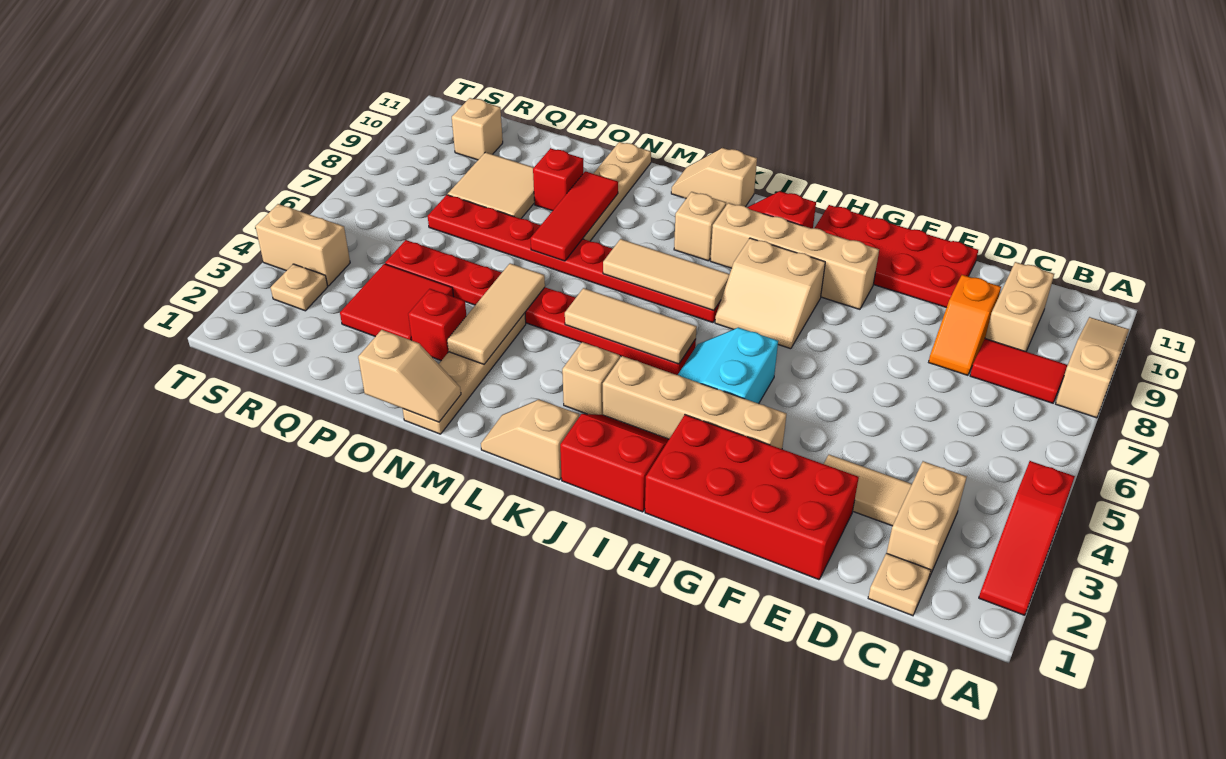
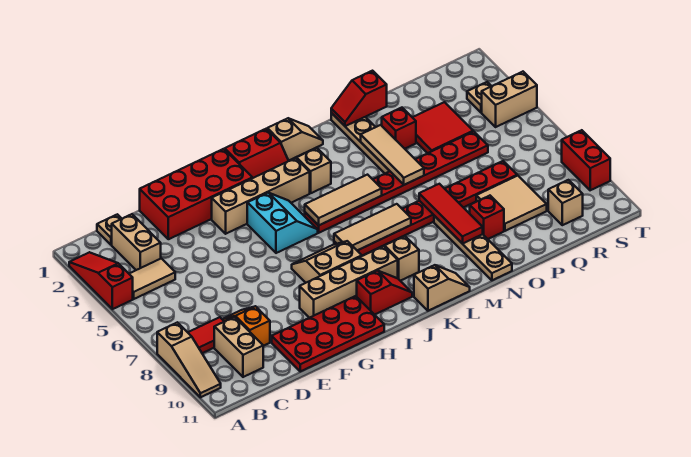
tan 1x2 tile [824,455,912,526] -> tan 1x2 tile moved to [129,258,175,299]
tan 1x2 slope [358,330,461,422] -> red 1x2 slope [331,71,387,126]
none -> red 1x2 brick [562,130,610,190]

